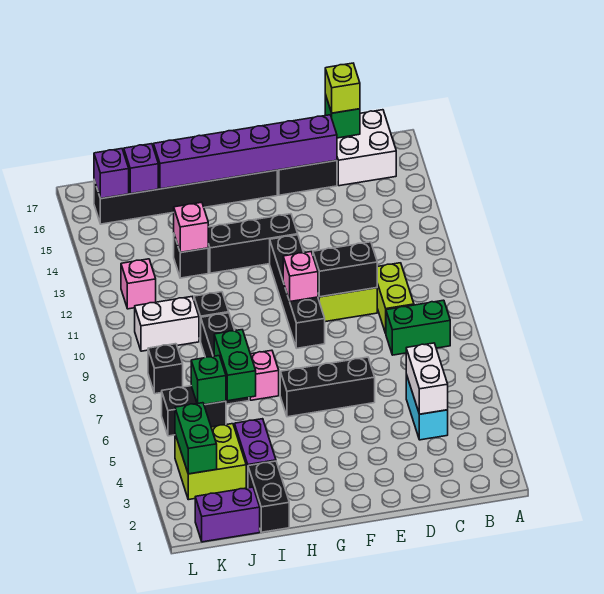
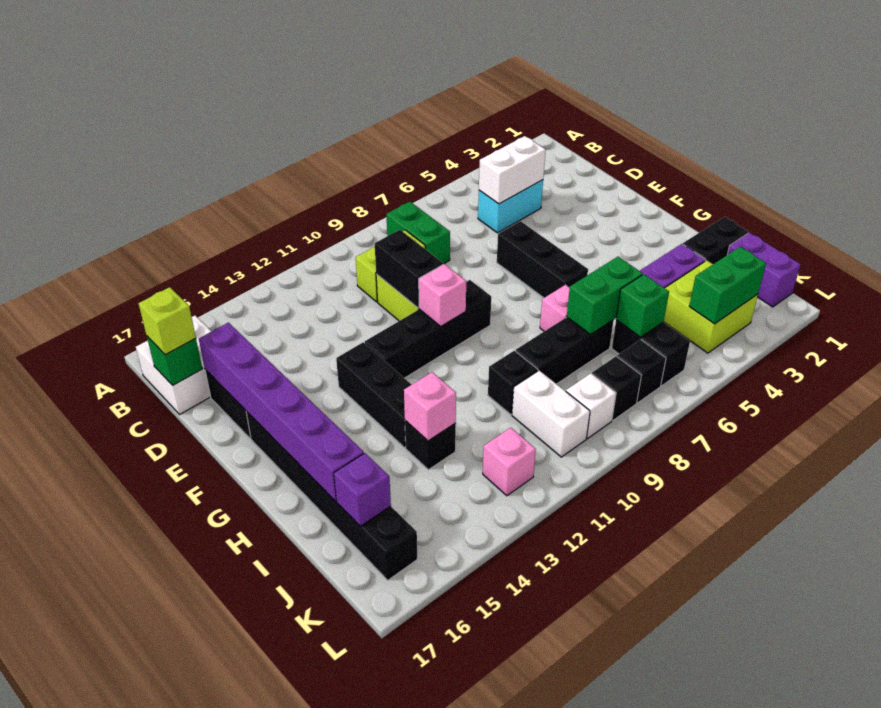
none -> black 1x1 brick [617,340,666,403]
none -> white 1x1 brick [566,373,616,439]
purple 1x1 brick [94,149,129,199] -> none

